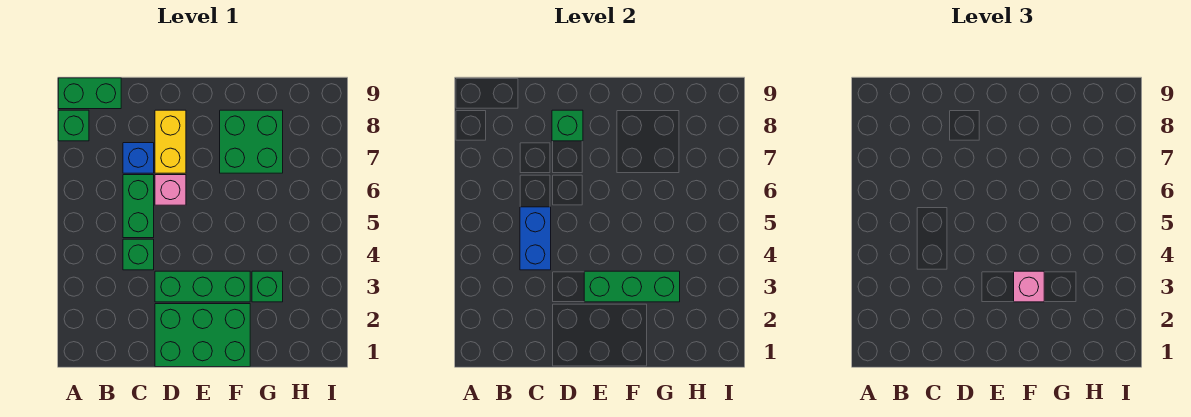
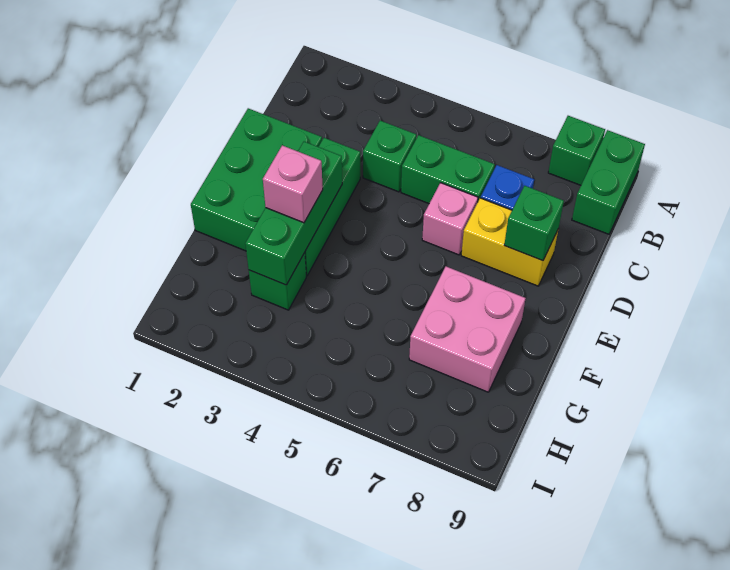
blue 1x2 brick [520,207,551,270] -> none
green 2x2 brick [220,110,283,173] -> pink 2x2 brick [409,267,526,392]

